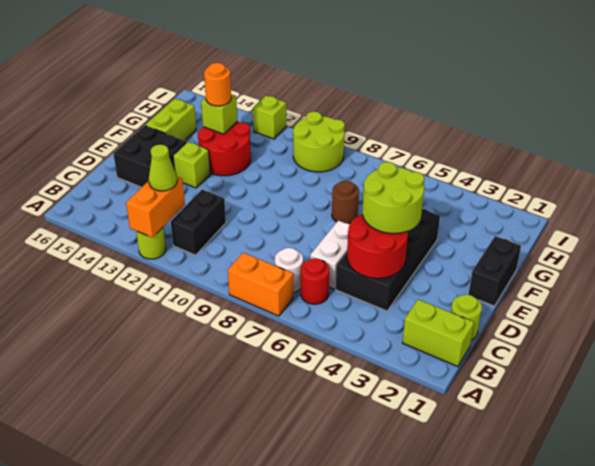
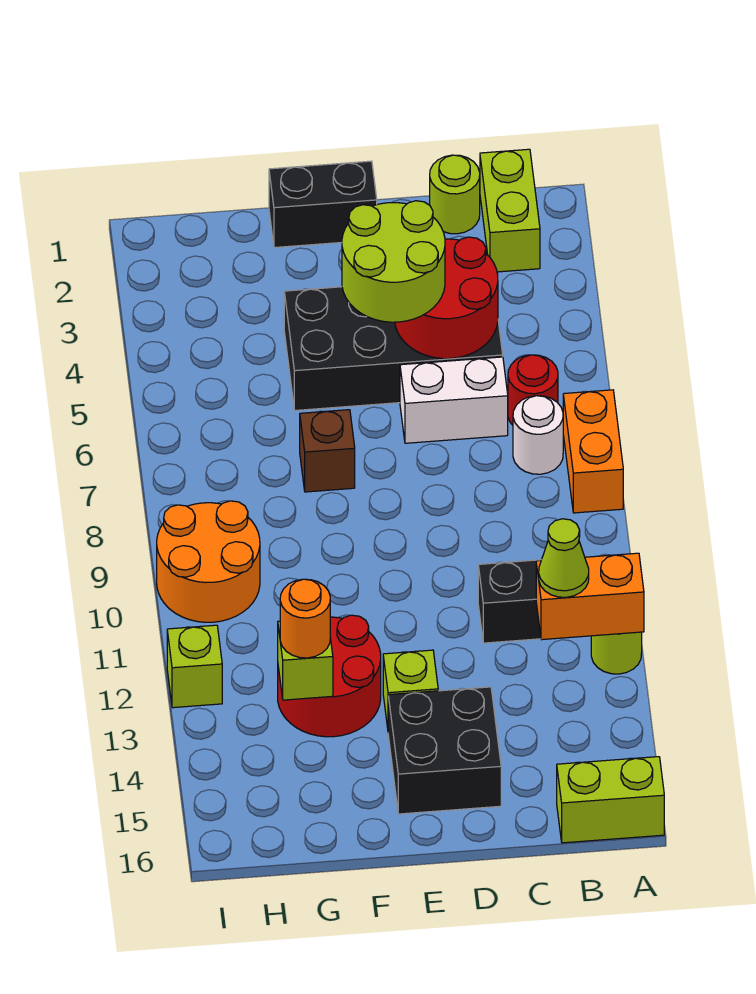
brown 1x1 round brick [332,181,359,223] -> brown 1x1 brick [300,410,355,492]
lime 1x2 brick [145,99,196,141] -> lime 1x2 brick moved to [557,757,664,843]
lime 2x2 round brick [293,112,345,172] -> orange 2x2 round brick [157,501,260,622]

